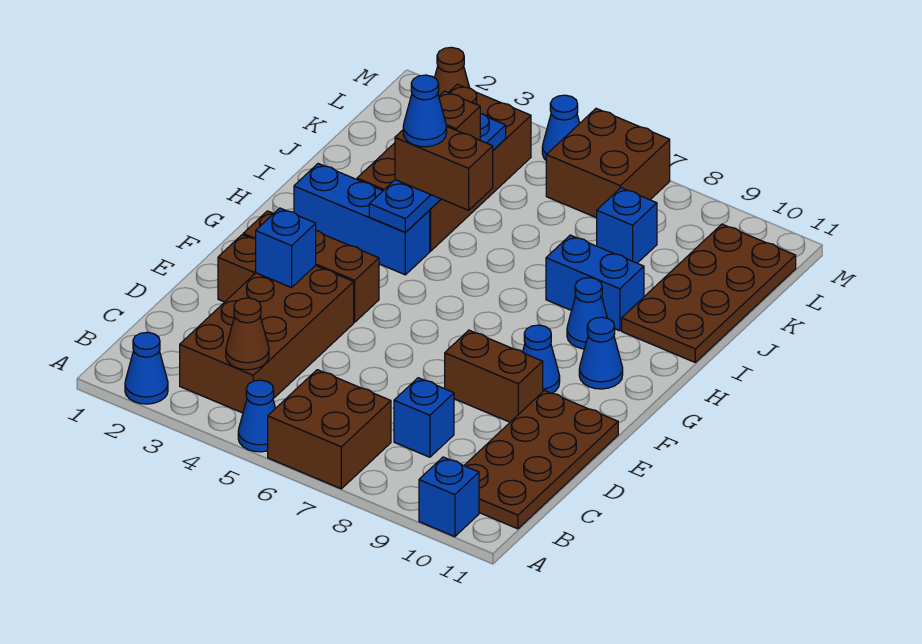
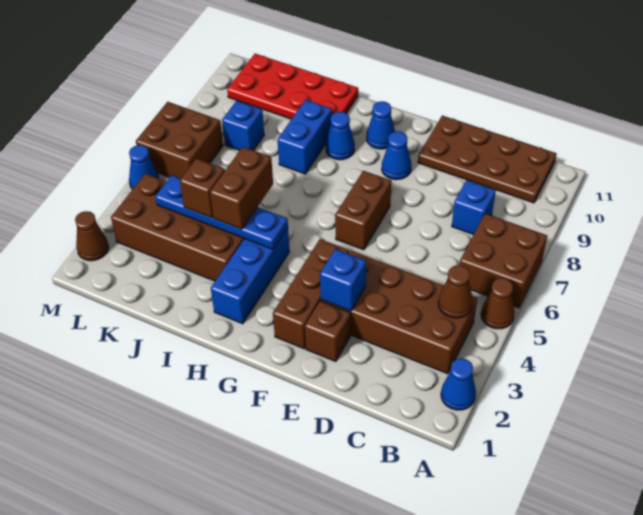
blue 1x1 cone [238,380,275,452] -> brown 1x1 cone [481,278,515,329]
blue 1x1 brick [419,457,479,537] -> none
brown 1x2 brick [445,330,543,422] -> brown 1x2 brick moved to [335,171,391,250]
blue 1x1 cone [403,75,447,147] -> none
brown 2x4 plate [622,224,796,362] -> red 2x4 plate [227,54,358,119]

